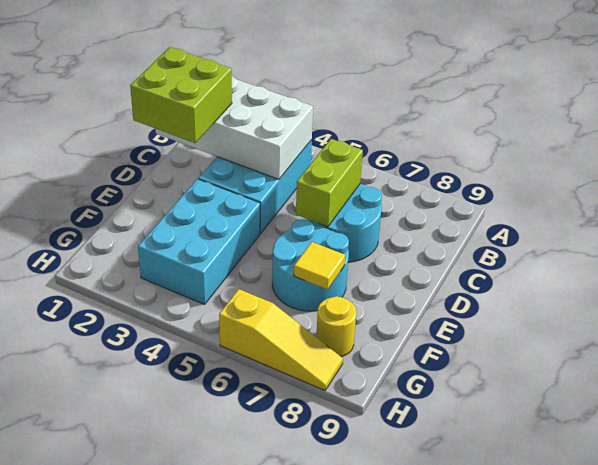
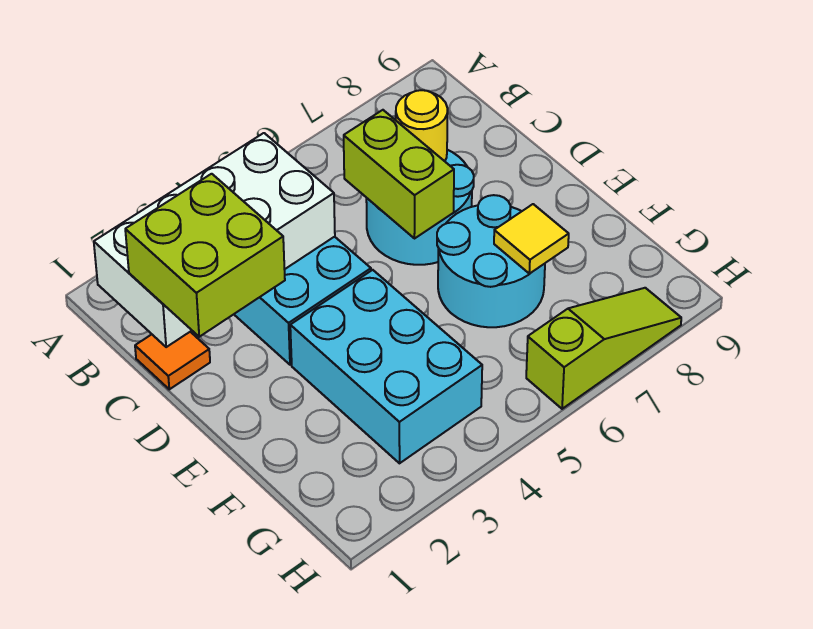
none -> orange 1x1 tile [135,332,210,389]
yellow 1x1 round brick [316,296,356,357] -> yellow 1x1 round brick moved to [396,90,448,161]
yellow 1x3 slope [219,289,343,390] -> lime 1x3 slope [526,288,681,409]

